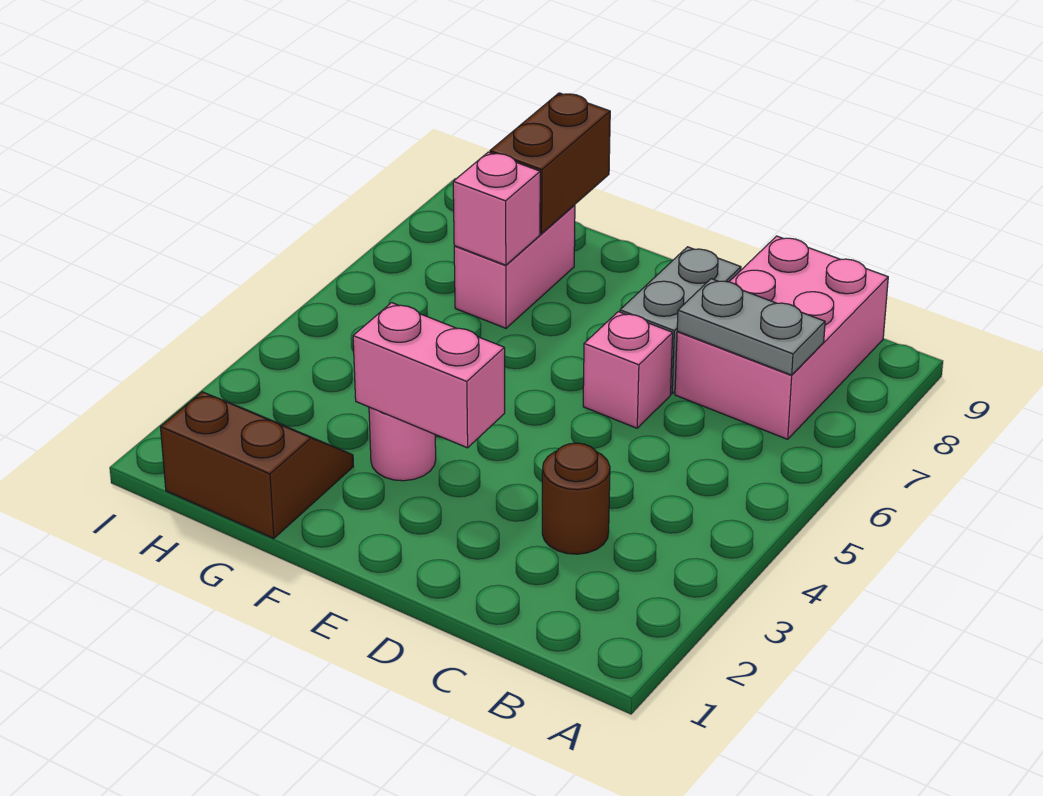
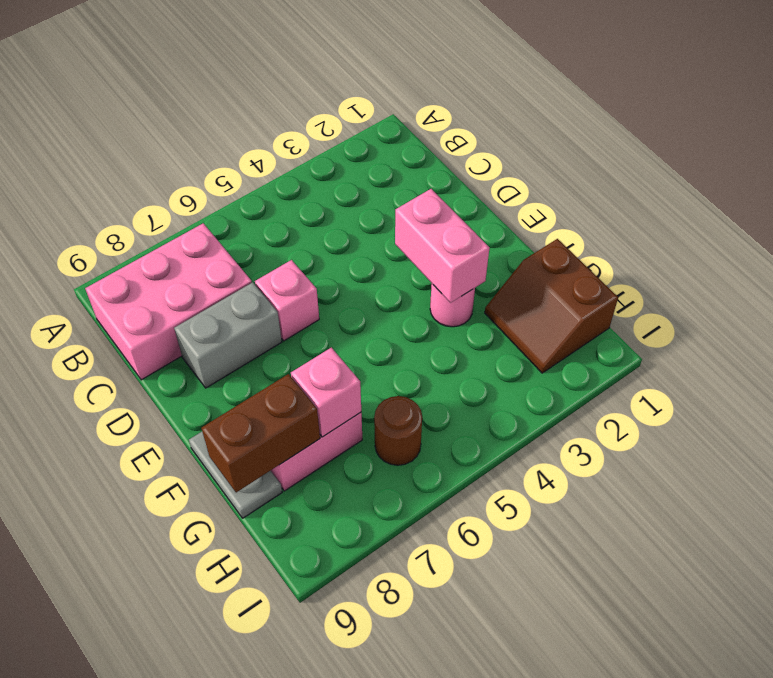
grey 1x2 plate [677,279,825,375] -> grey 1x2 plate moved to [189,432,282,518]
brown 1x1 round brick [542,443,610,554] -> brown 1x1 round brick moved to [374,396,422,465]

